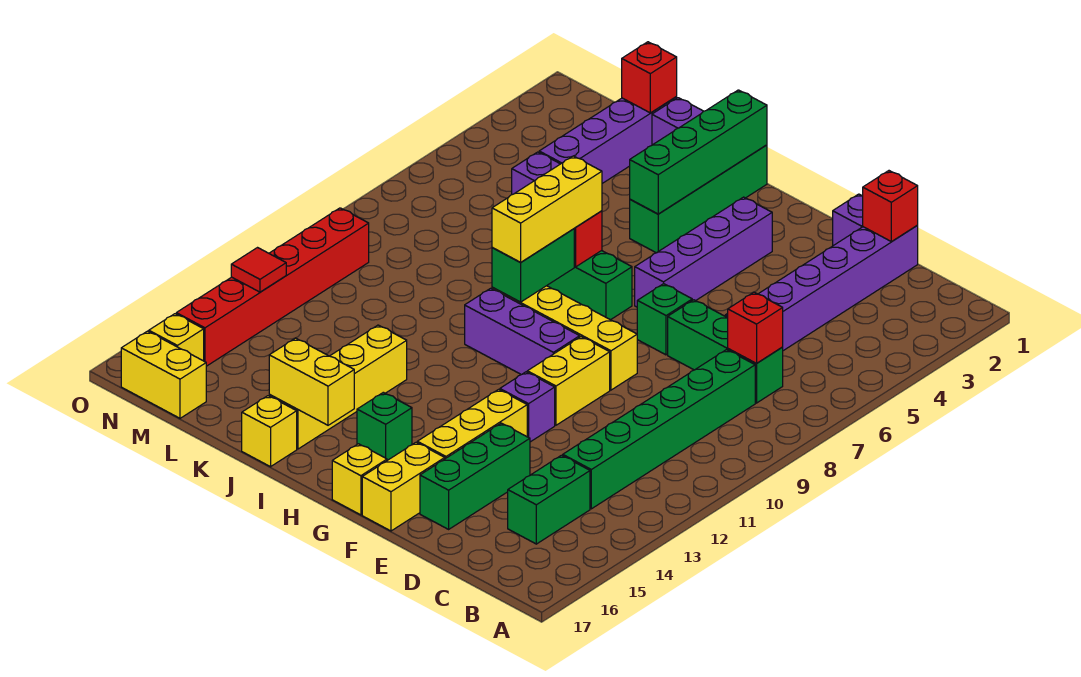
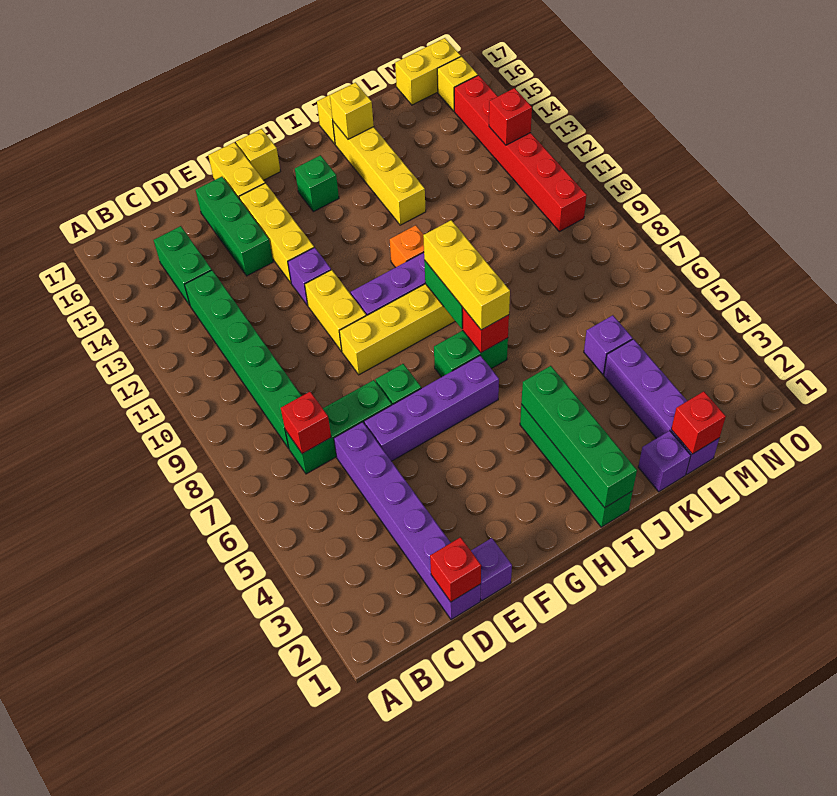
purple 1x4 brick [635,197,772,307] -> purple 1x4 brick turned to [364,355,499,461]
none -> orange 1x1 brick [390,225,424,268]
yellow 1x2 brick [269,338,354,425] -> yellow 1x1 brick [330,83,374,139]
red 1x1 tile [231,248,286,292] -> red 1x1 brick [489,88,532,145]

